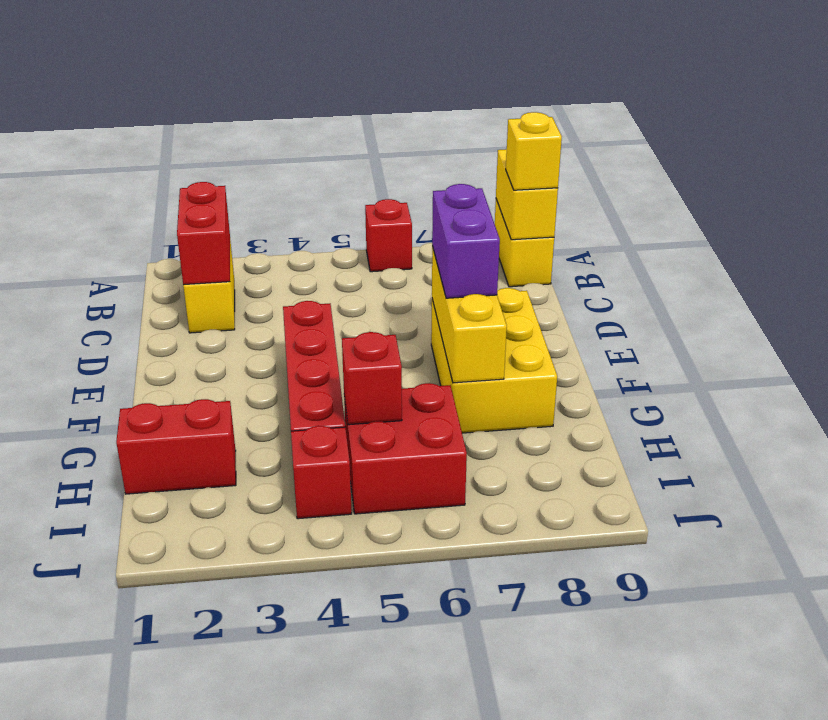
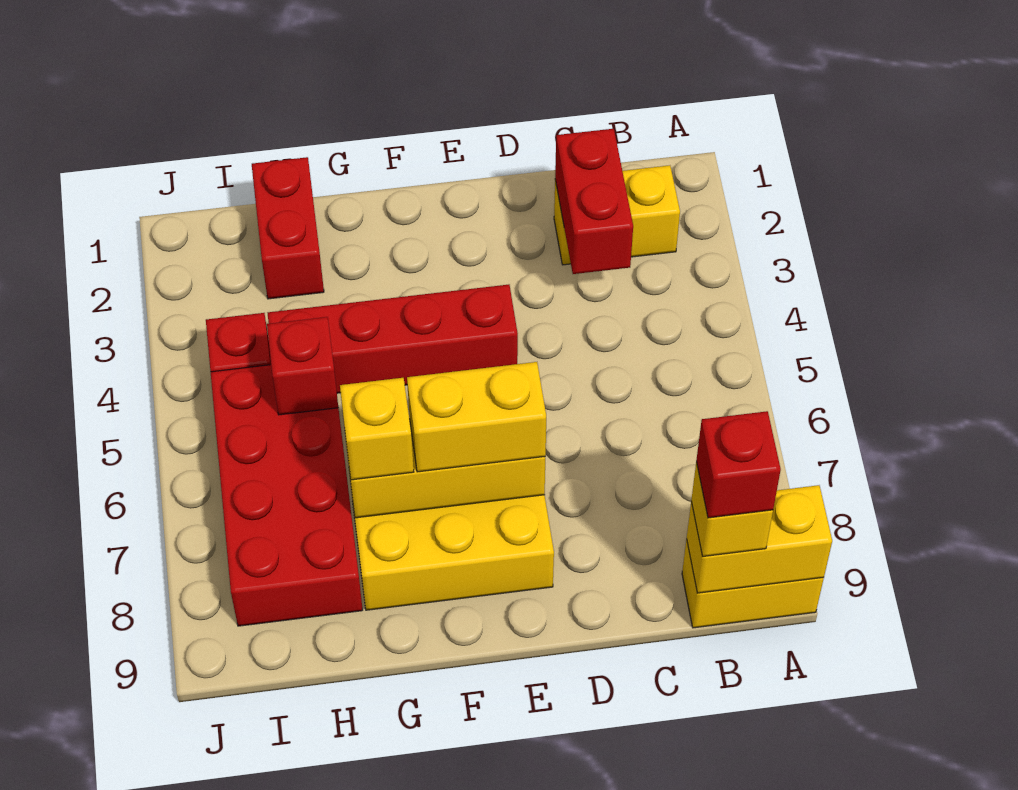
red 1x1 brick [365,199,412,272] -> red 1x1 brick moved to [696,411,781,518]
red 1x2 brick [177,182,230,285] -> red 1x2 brick turned to [555,129,633,274]
purple 1x2 brick [432,184,500,298] -> yellow 1x2 brick [407,362,546,472]
none -> yellow 1x1 brick [340,378,414,480]
red 2x2 brick [344,383,467,514] -> red 2x4 brick [211,365,363,626]

